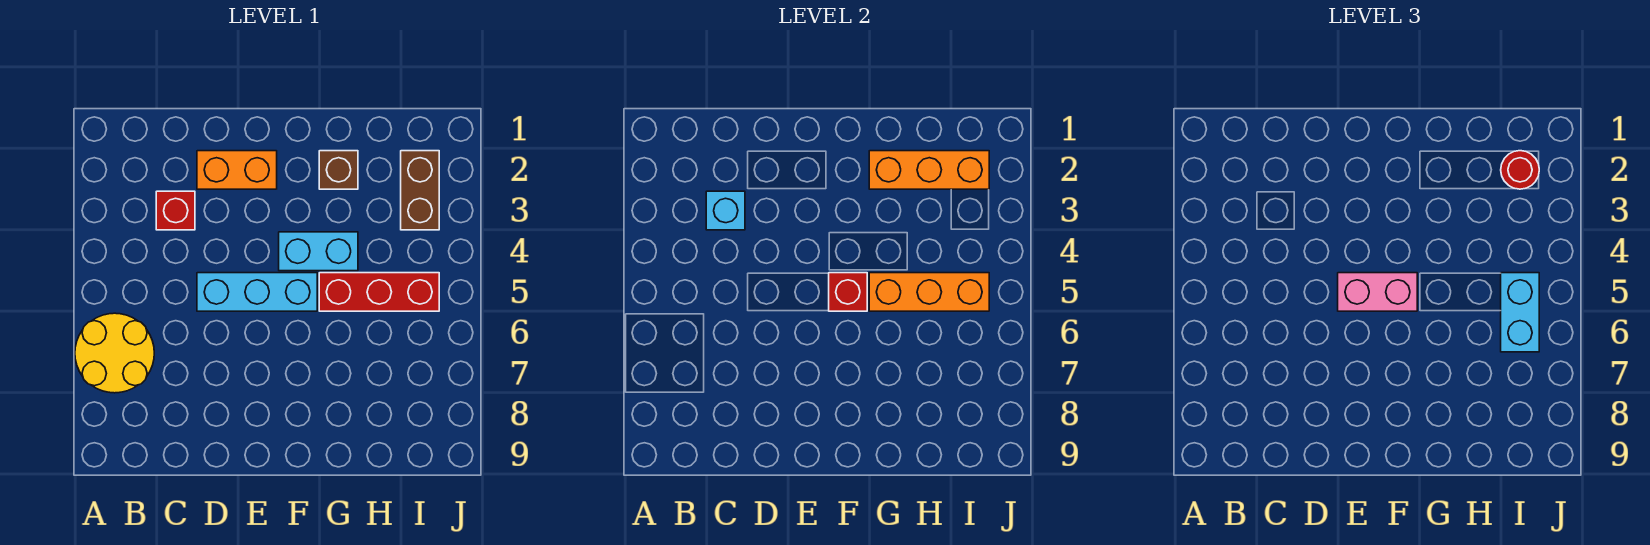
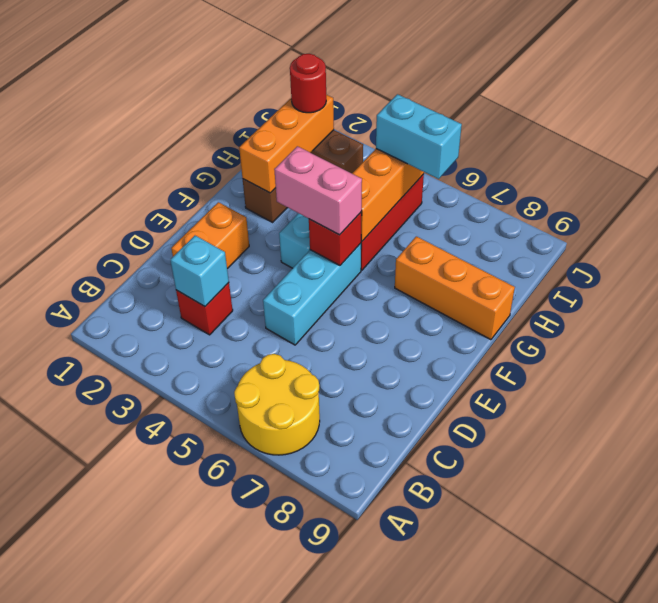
pink 1x2 brick [1338,273,1417,311] -> pink 1x2 brick turned to [274,146,362,235]
none -> orange 1x3 brick [395,236,515,340]

